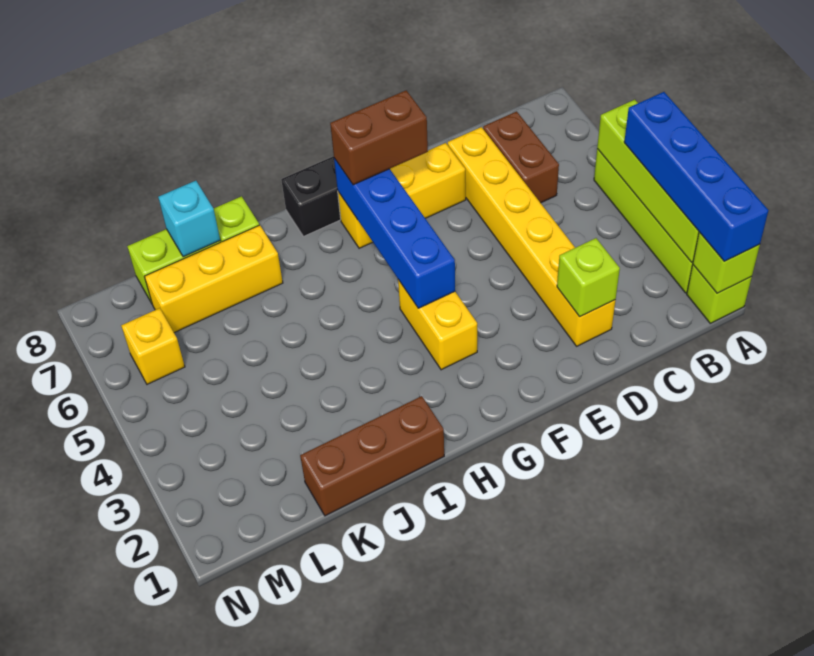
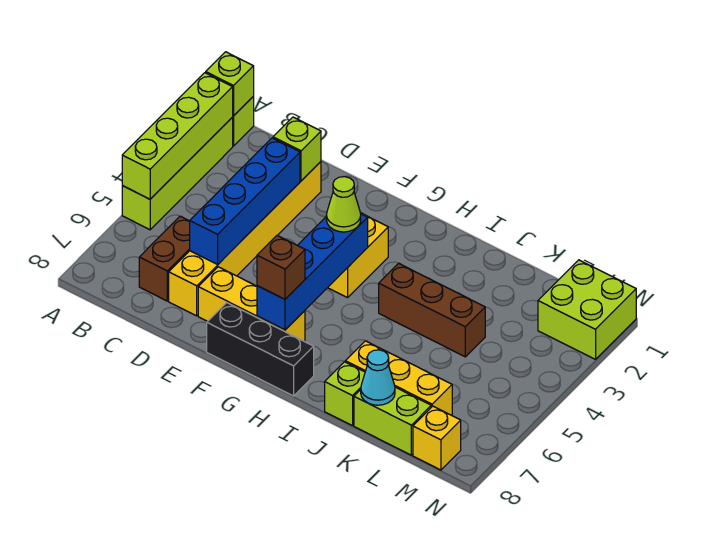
blue 1x4 brick [624,92,768,261] -> blue 1x4 brick moved to [190,138,300,264]
brown 1x2 brick [330,90,428,185] -> brown 1x1 brick [257,235,305,299]
none -> lime 1x1 cone [326,177,361,232]
brown 1x3 brick [300,396,444,516] -> brown 1x3 brick moved to [379,263,485,357]
cyan 1x1 brick [158,181,220,257] -> cyan 1x1 cone [361,350,395,405]
none -> lime 2x2 brick [538,260,636,359]
yellow 1x1 brick [121,308,185,384] -> yellow 1x1 brick moved to [413,406,461,470]

